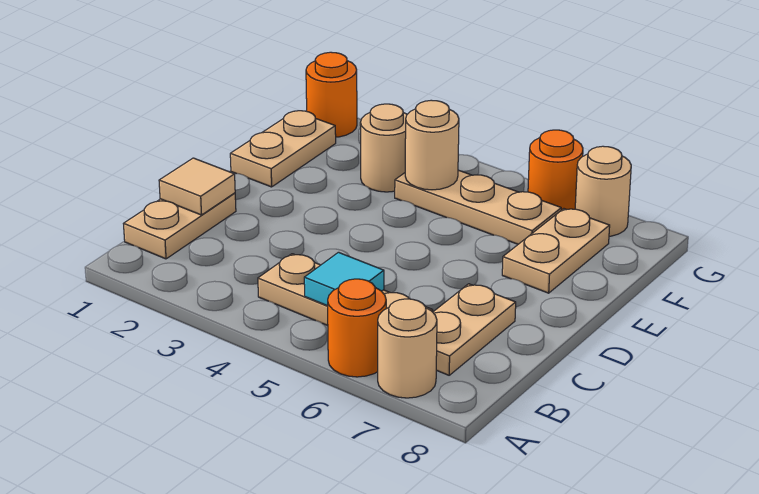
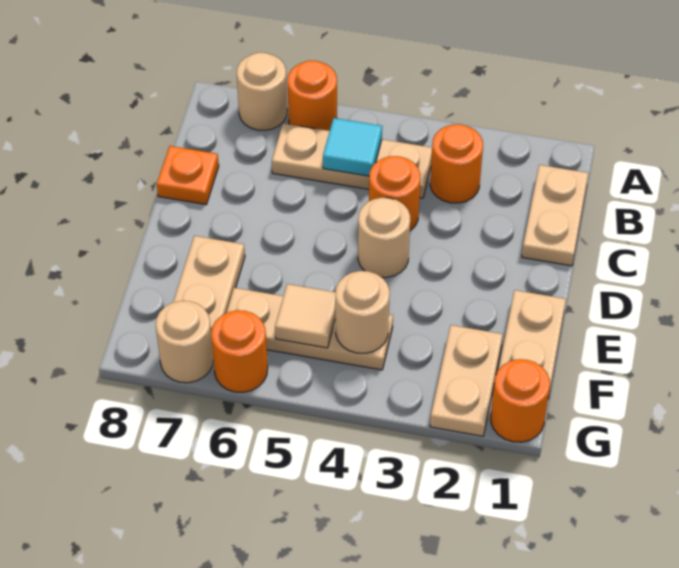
none -> orange 1x1 round brick [430,124,483,203]
tan 1x2 plate [433,284,516,375] -> tan 1x2 plate moved to [430,325,503,436]
tan 1x1 tile [159,158,235,215] -> tan 1x1 tile moved to [275,284,336,348]
none -> orange 1x1 round brick [369,156,421,231]
none -> orange 1x1 plate [157,146,219,204]
tan 1x1 round brick [360,104,407,192] -> tan 1x1 round brick moved to [358,198,410,278]

